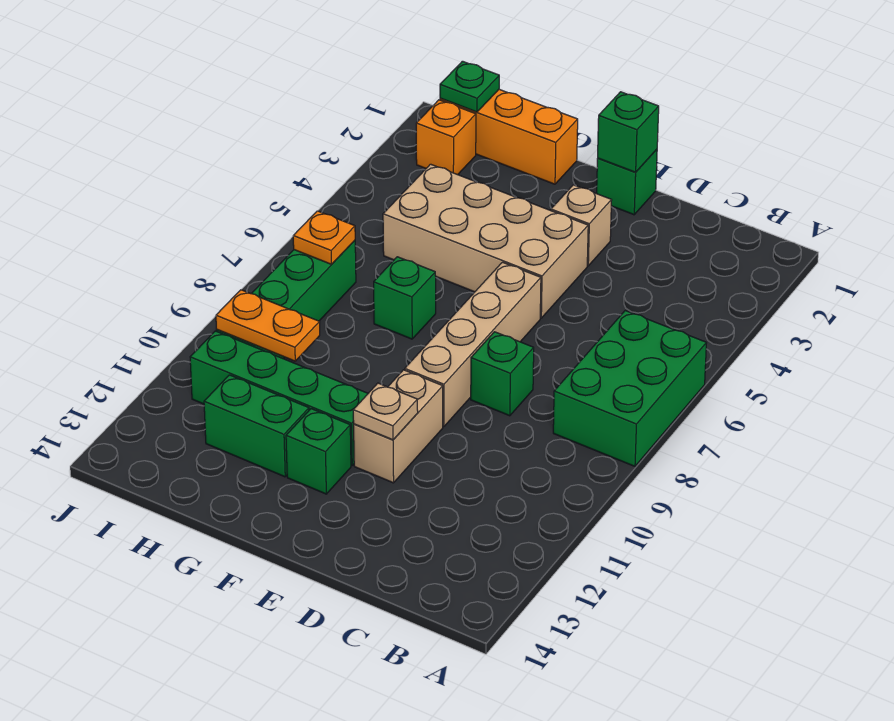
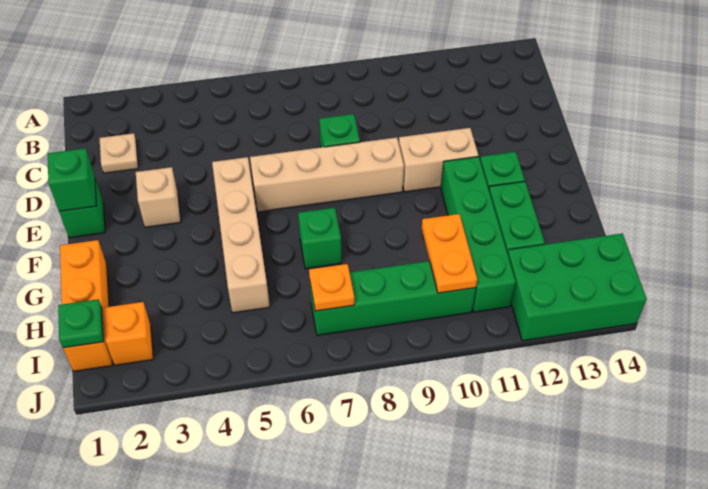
green 2x3 brick [553,311,706,466] -> green 2x3 brick moved to [508,234,647,341]
tan 2x4 brick [383,164,588,318] -> tan 1x4 brick [212,157,270,313]
tan 1x1 plate [353,383,418,440] -> tan 1x1 plate moved to [100,133,138,173]

